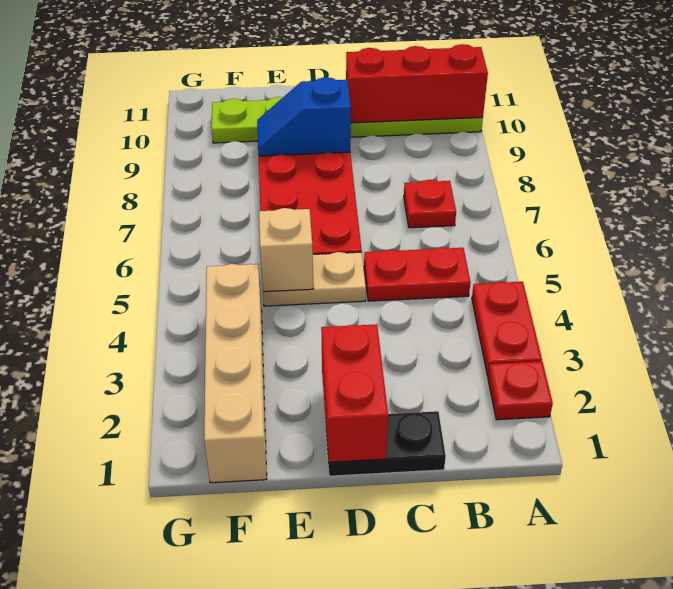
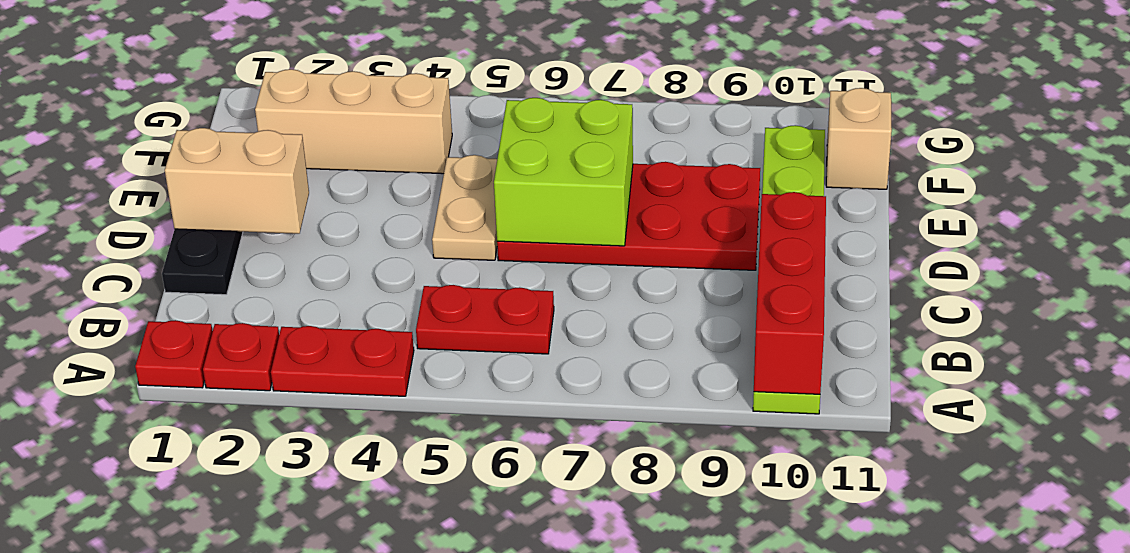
red 1x2 plate [364,247,471,301] -> red 1x2 plate turned to [416,285,554,354]
red 1x1 plate [404,180,456,228] -> red 1x1 plate moved to [135,320,213,388]
red 1x2 brick [321,324,388,462] -> tan 1x2 brick [165,128,309,234]
none -> lime 2x2 brick [494,98,633,246]
blue 1x2 slope [257,77,351,156] -> none
tan 1x1 brick [259,208,313,292] -> tan 1x1 brick moved to [826,88,892,189]
tan 1x4 brick [204,264,267,483] -> tan 1x3 brick [255,69,452,174]

